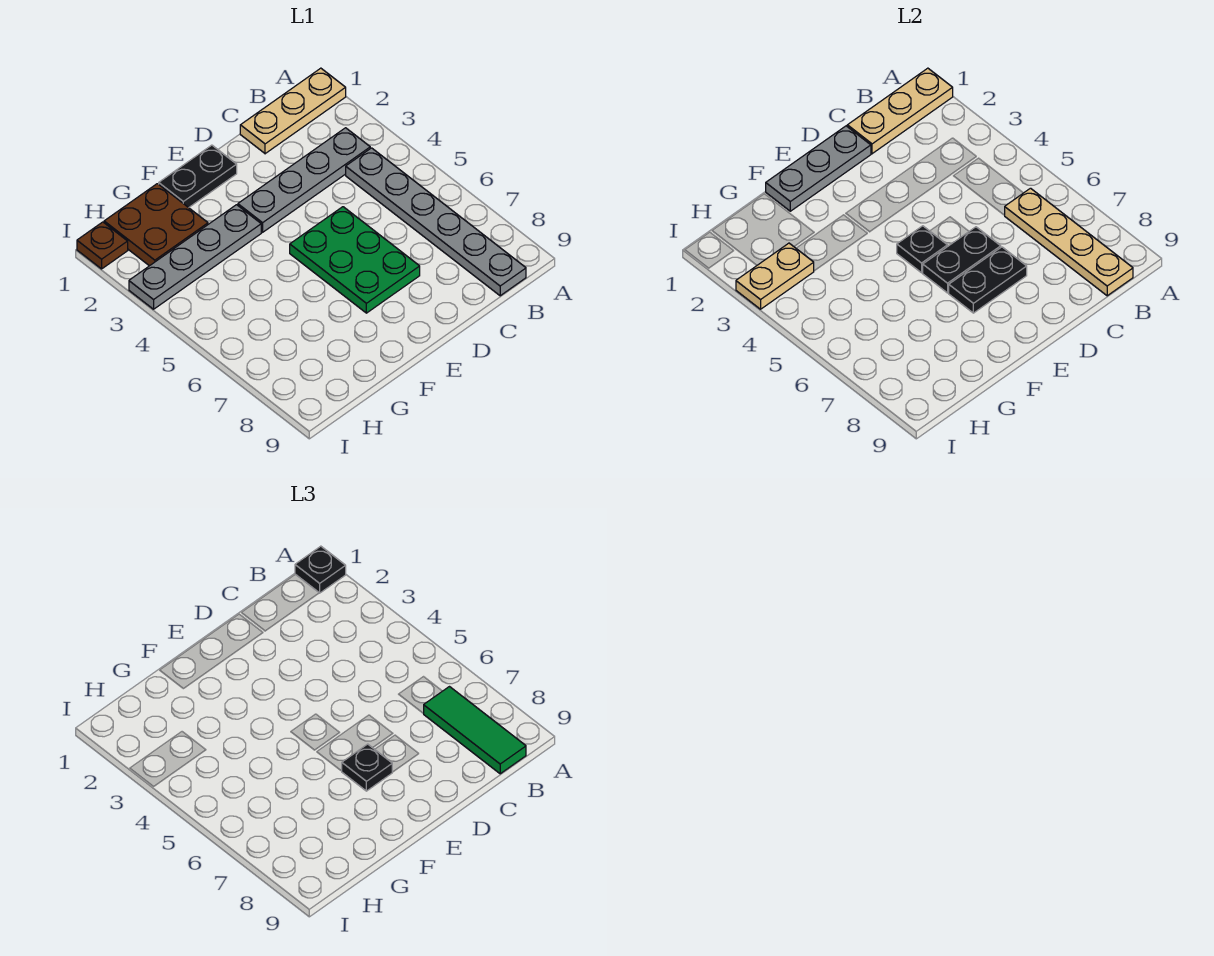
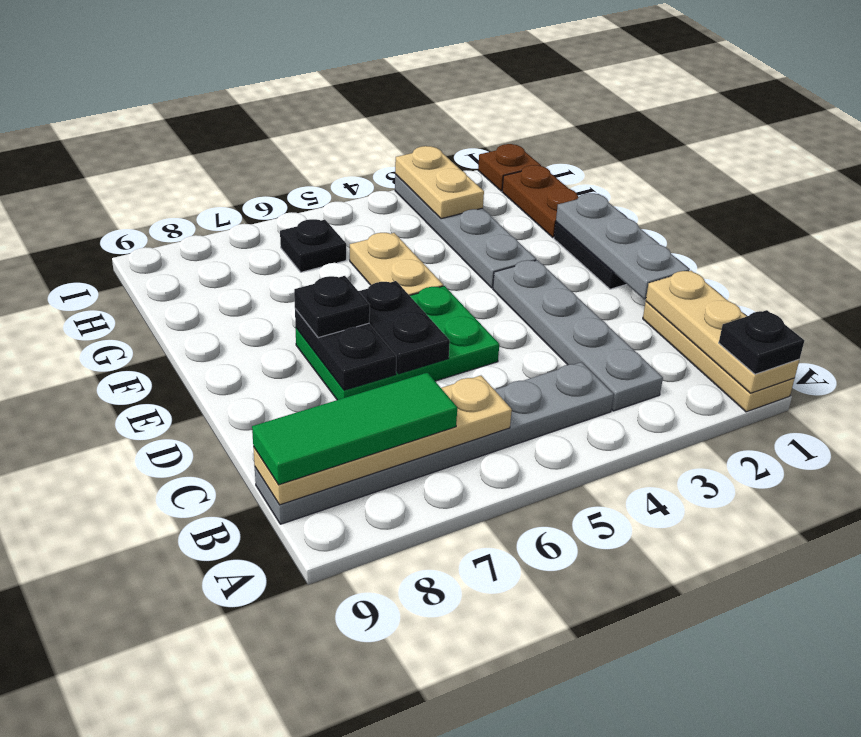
black 1x1 plate [897,226,947,273] -> black 1x1 plate moved to [280,219,346,272]
none -> tan 1x2 plate [350,233,443,296]
brown 2x2 plate [104,184,208,266] -> brown 1x2 plate [502,165,578,237]

